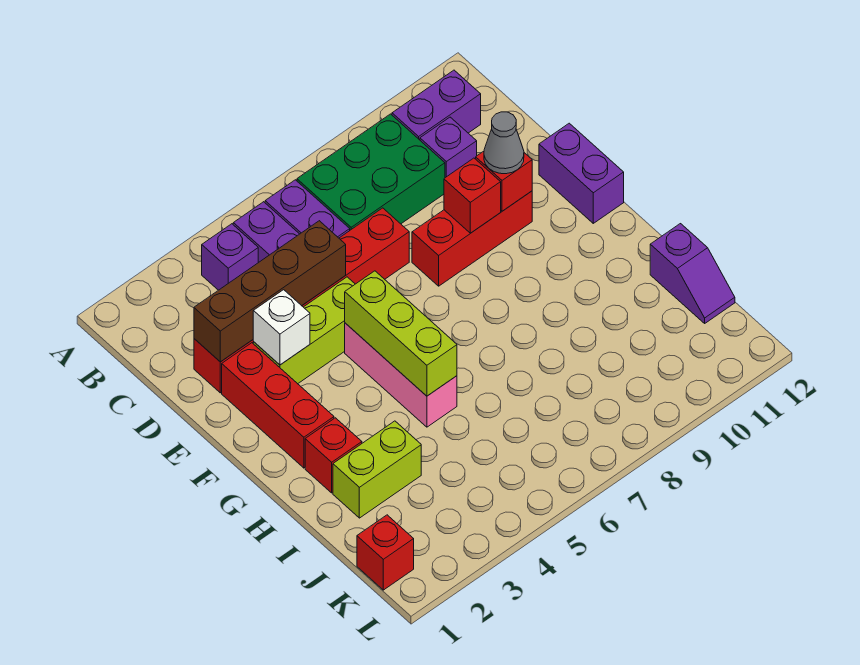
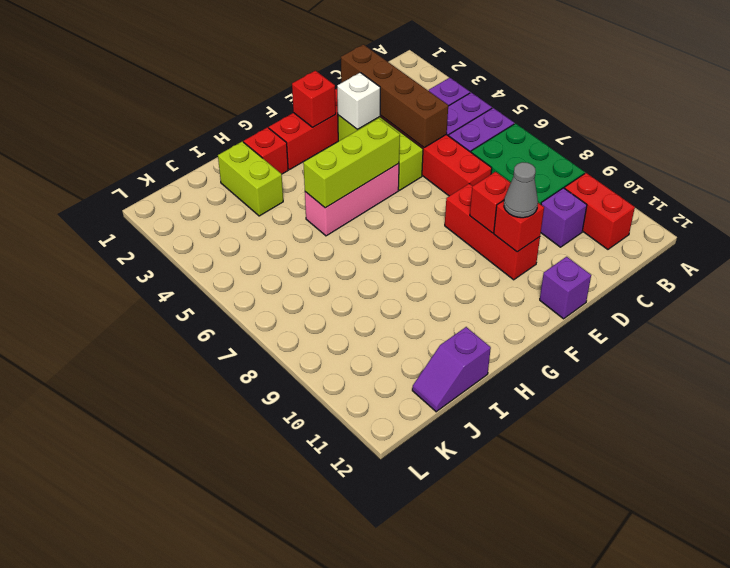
purple 1x2 brick [392,70,481,140] -> red 1x2 brick [564,173,635,249]
purple 1x2 brick [539,123,624,223] -> purple 1x1 brick [540,257,591,319]
red 1x1 brick [357,515,414,590] -> red 1x1 brick moved to [292,71,336,127]

